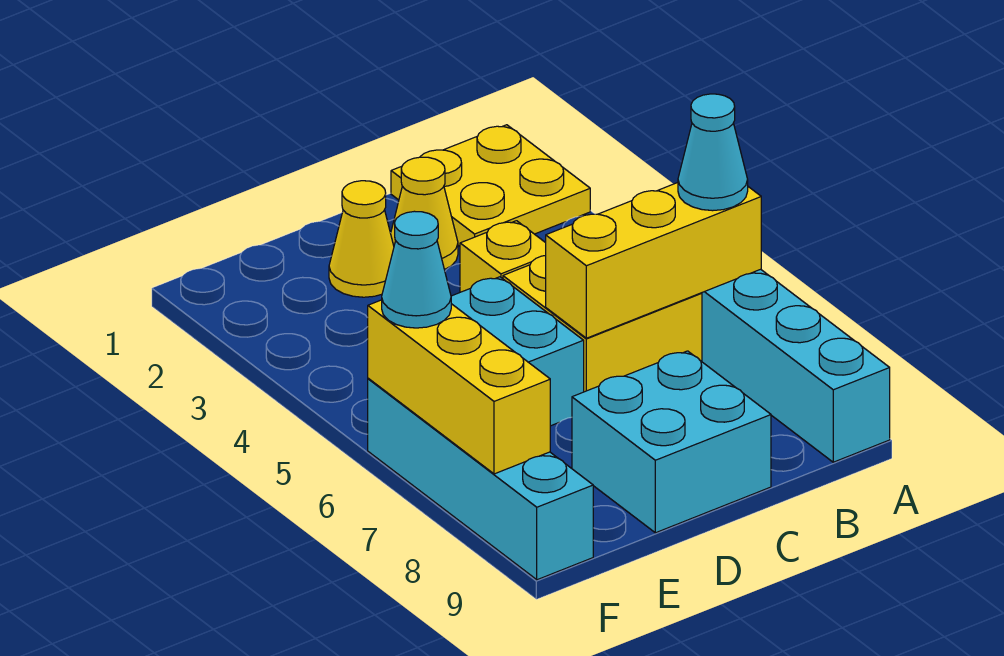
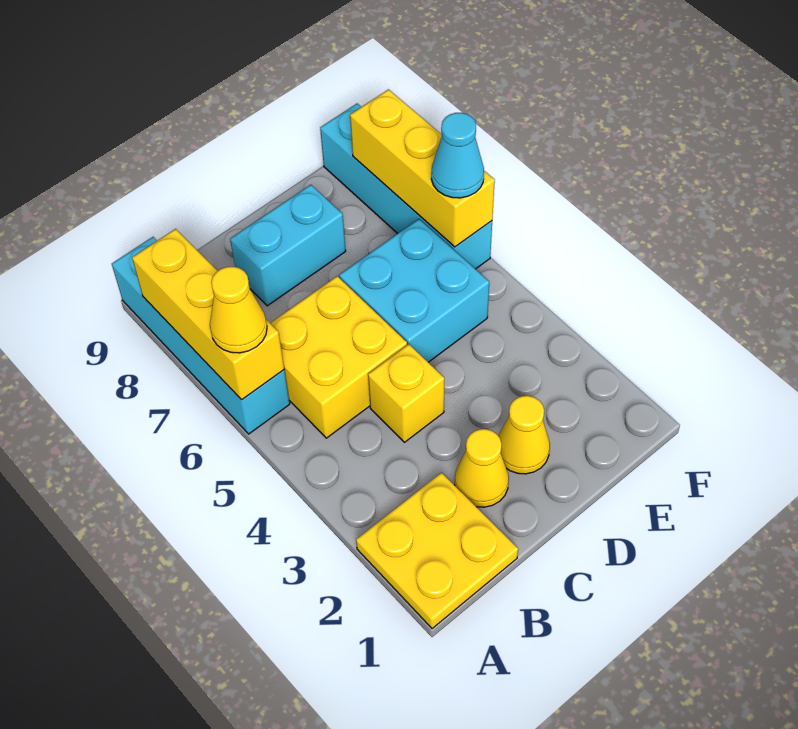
yellow 1x3 brick [546,183,761,338] -> yellow 1x3 brick turned to [132,229,284,400]
cyan 1x1 cone [678,94,748,211] -> yellow 1x1 cone [210,267,267,353]
cyan 2x2 brick [572,351,771,533] -> cyan 1x2 brick [230,185,346,306]

